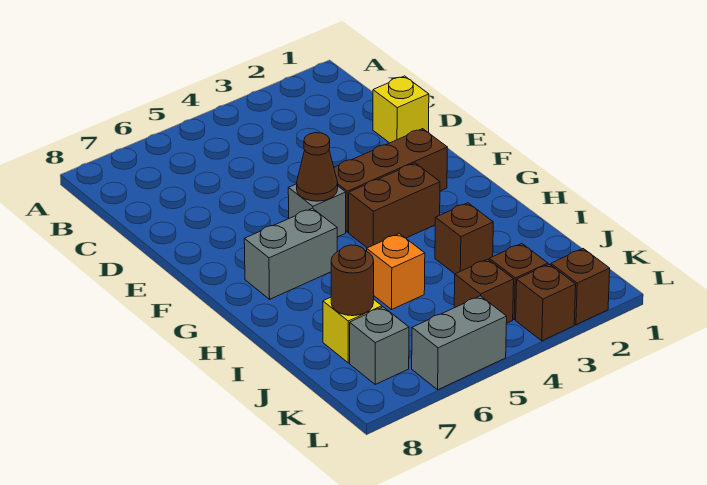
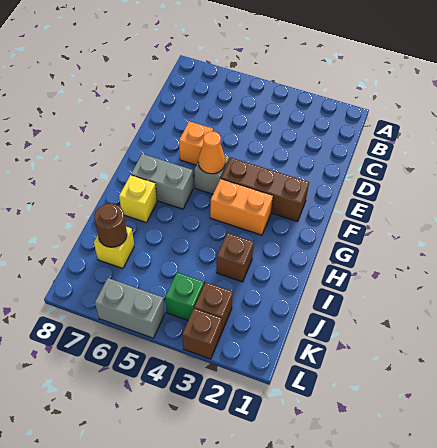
yellow 1x1 brick [373,76,429,143] -> yellow 1x1 brick moved to [119,175,157,222]
brown 1x1 cone [297,133,338,201] -> orange 1x1 cone [198,131,225,174]
brown 1x2 brick [349,163,440,248] -> orange 1x2 brick [210,179,273,235]
orange 1x1 brick [367,234,425,309] -> orange 1x1 brick moved to [179,121,213,165]
brown 1x1 brick [454,259,514,324] -> green 1x1 brick [165,273,204,320]
grey 1x1 brick [350,307,409,384] -> none
brown 1x1 brick [551,249,610,325] -> none

